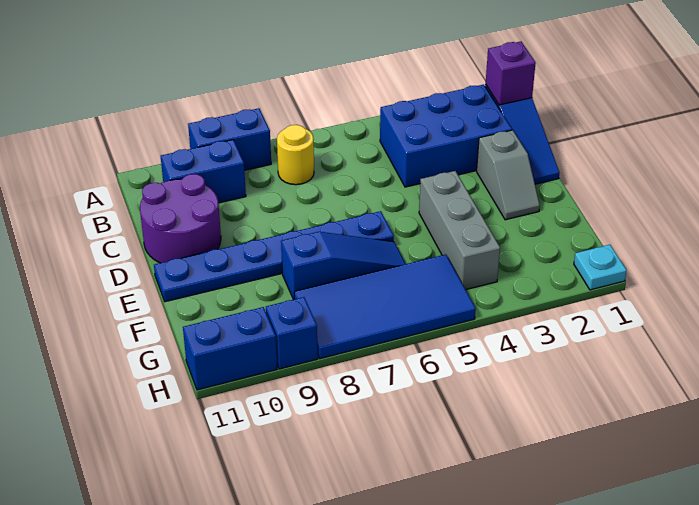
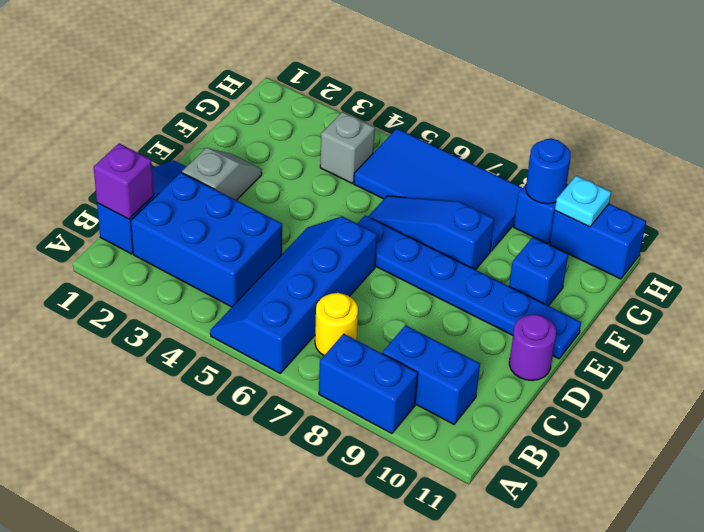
none -> blue 2x4 slope [210,216,377,373]
purple 2x2 round brick [140,174,221,263] -> purple 1x1 round brick [509,314,556,381]
grey 1x3 brick [419,171,500,290] -> grey 1x1 brick [320,112,375,183]
none -> blue 1x1 brick [509,237,568,306]
cyan 1x1 plate [574,245,627,290] -> cyan 1x1 plate moved to [555,176,611,227]
none -> blue 1x1 round brick [526,139,571,204]

